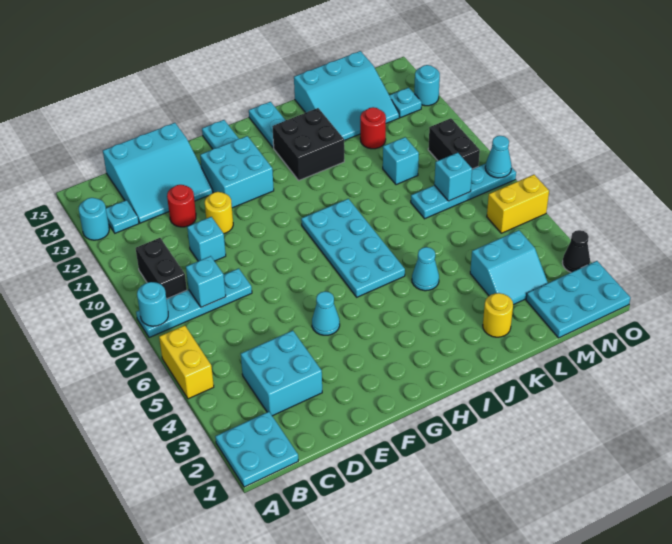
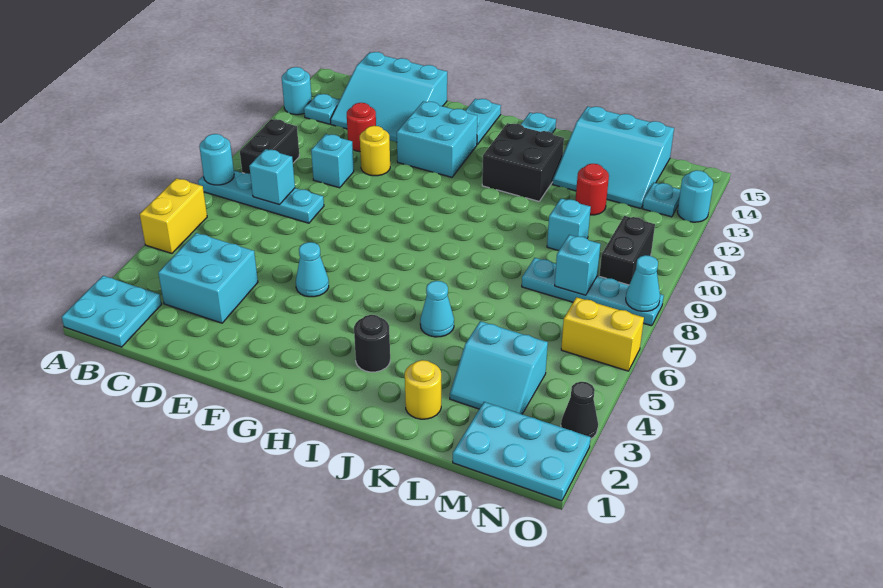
cyan 2x4 plate [301,199,405,297] -> none
none -> black 1x1 round brick [354,315,390,372]

